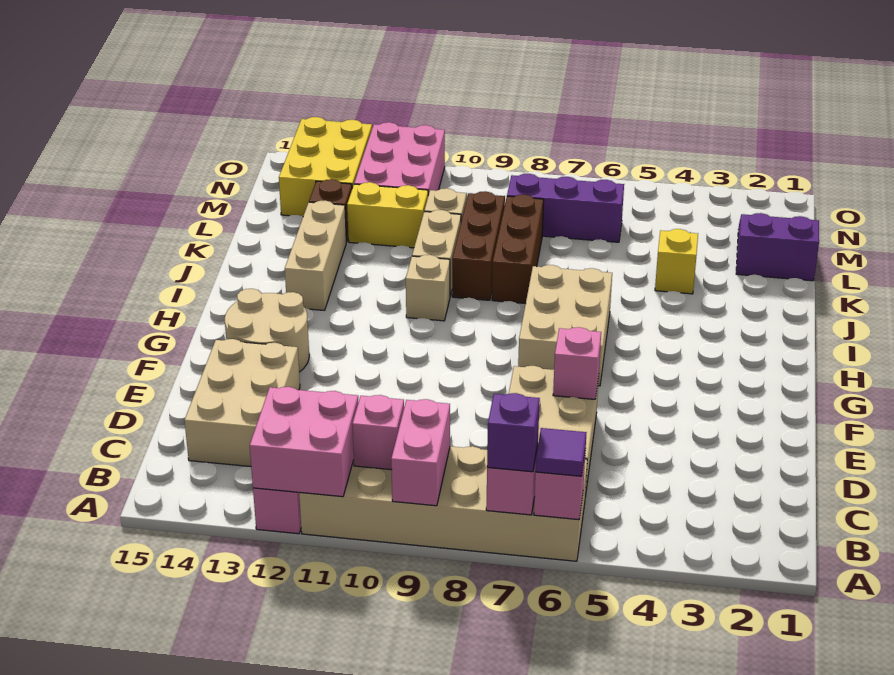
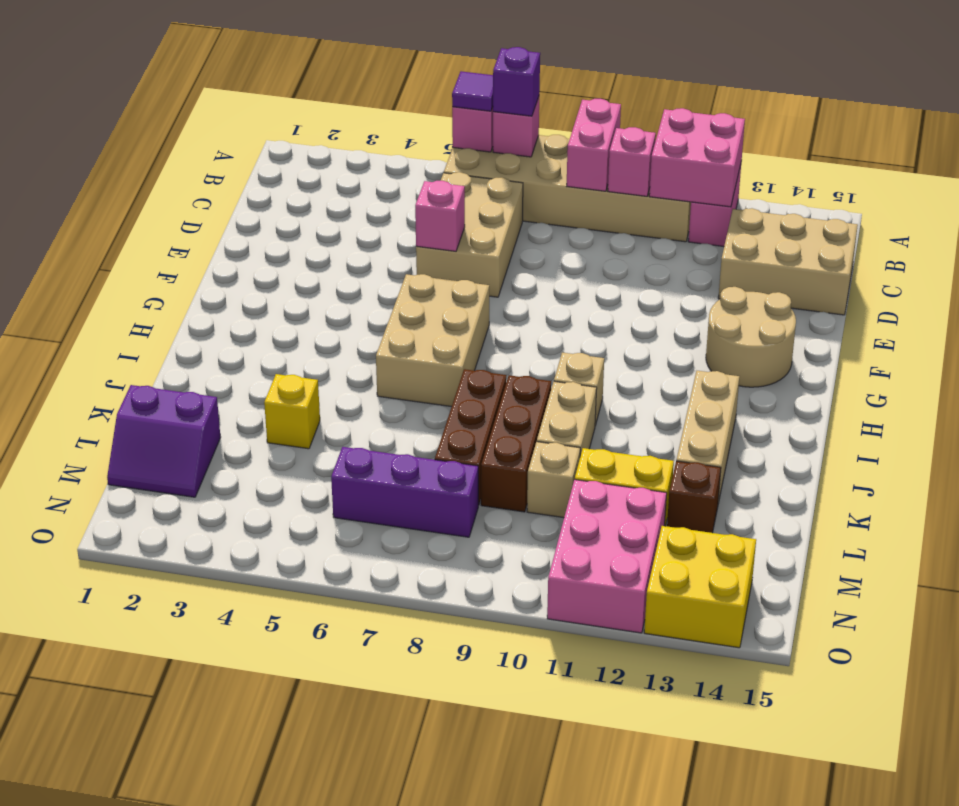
tan 2x3 brick [184,339,300,467] -> tan 2x3 brick turned to [718,208,858,315]
yellow 2x3 brick [279,117,372,217] -> yellow 2x2 brick [644,526,756,648]

